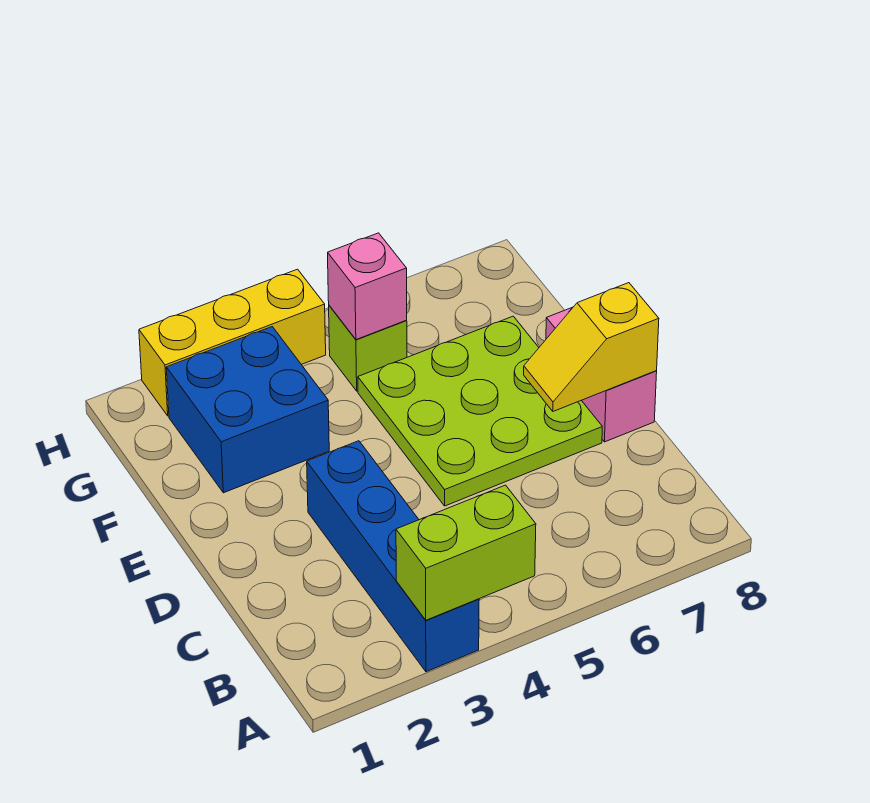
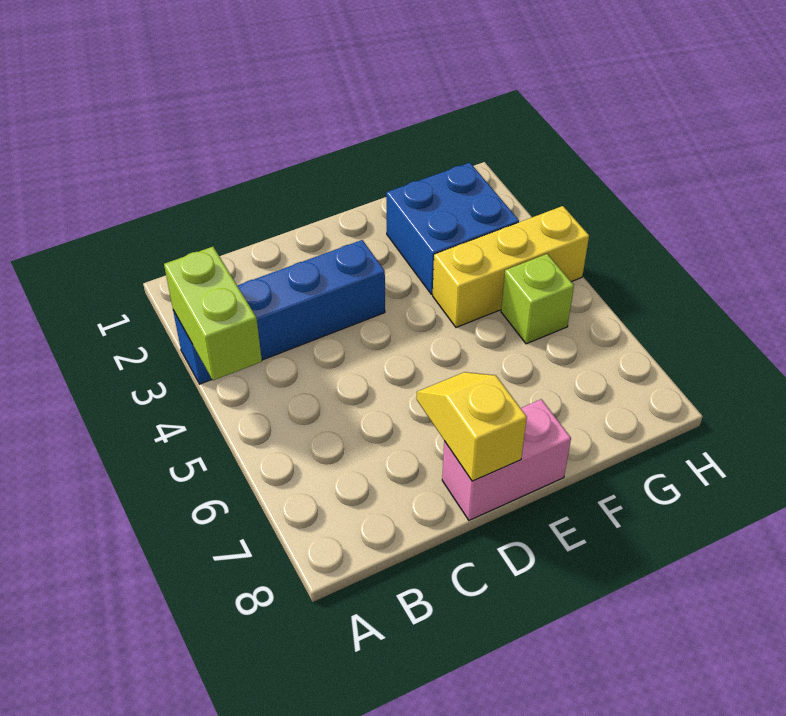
lime 3x3 plate [358,316,602,506] -> none
pink 1x1 brick [328,233,407,340] -> none
yellow 1x3 brick [139,269,326,416] -> yellow 1x3 brick turned to [433,206,589,327]

